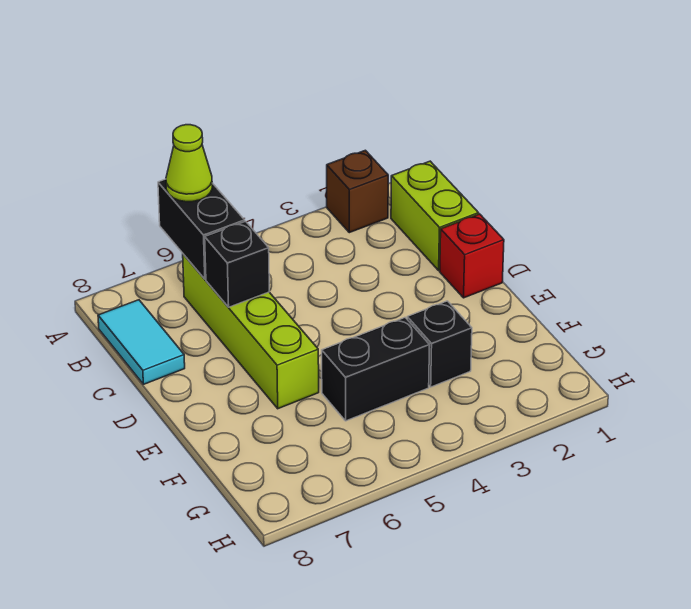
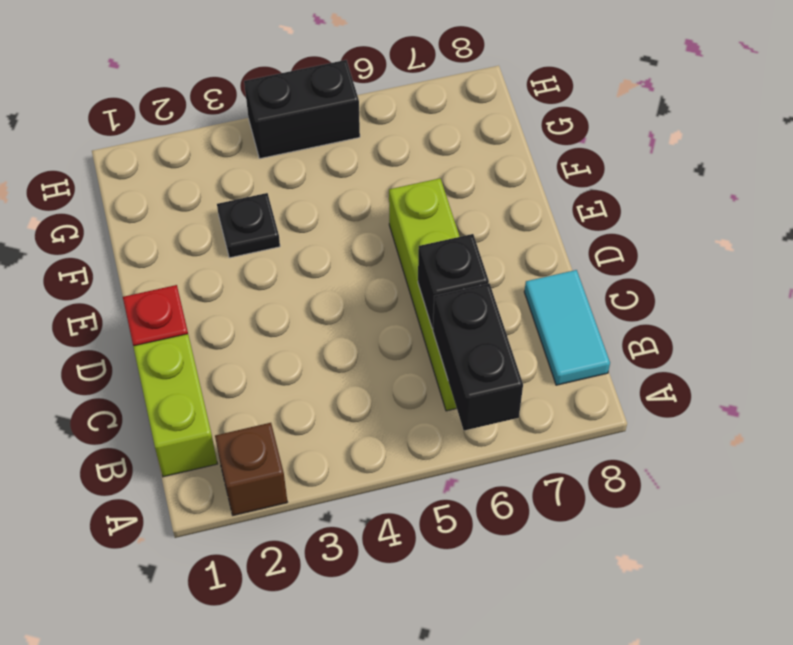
lime 1x1 cone [166,125,212,202] -> none
black 1x1 brick [407,301,472,387] -> black 1x1 plate [217,193,280,258]
black 1x2 brick [322,318,430,421] -> black 1x2 brick moved to [244,60,360,159]

